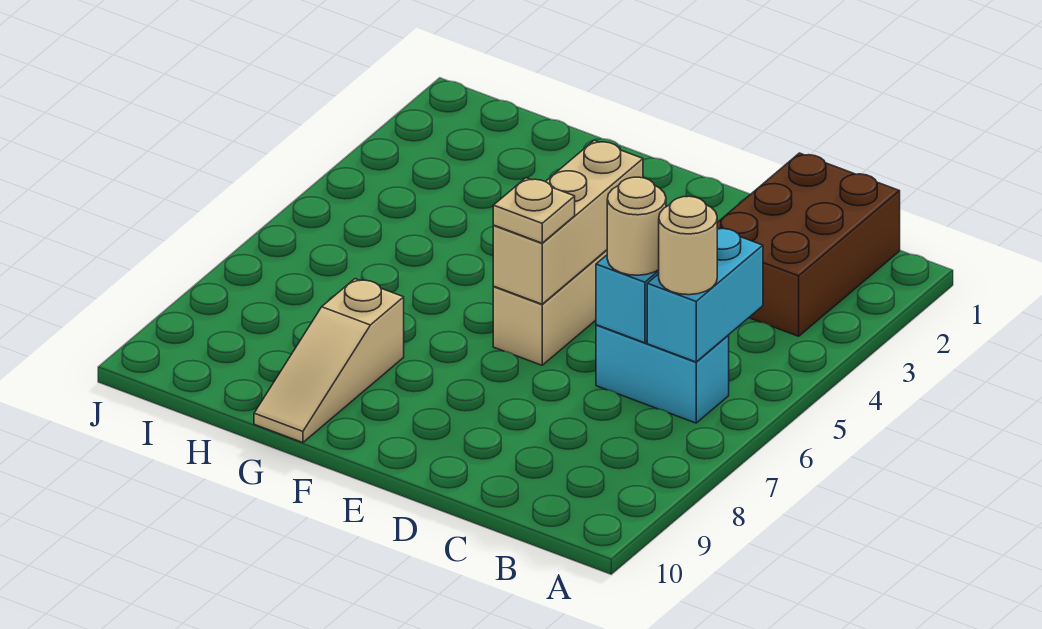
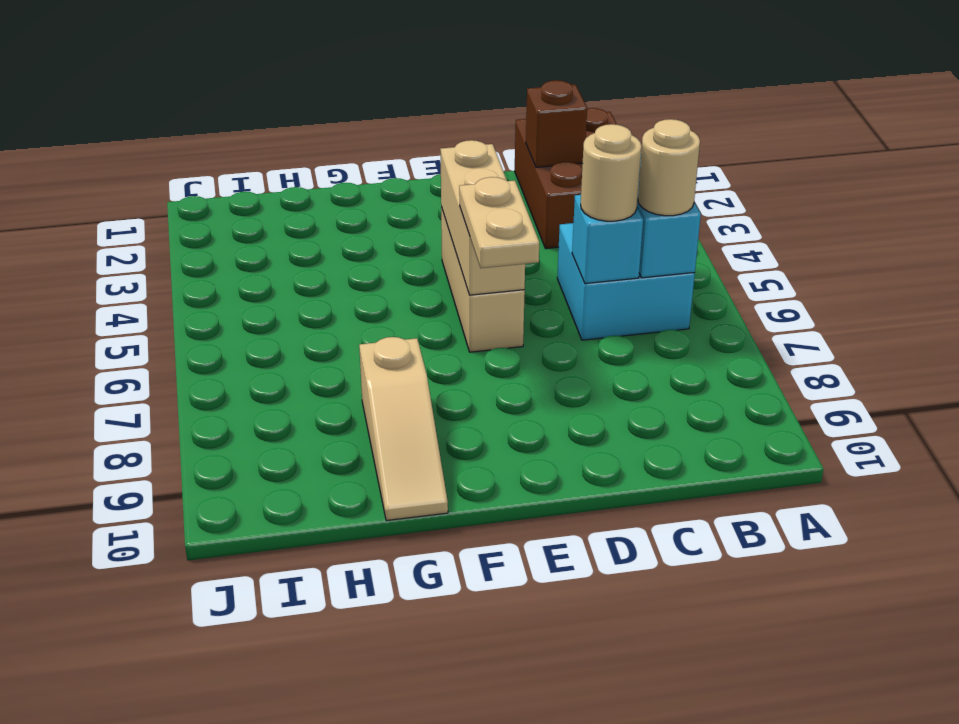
cyan 1x2 brick [596,325,729,423] -> cyan 2x2 brick [557,223,695,340]
none -> brown 1x1 brick [526,80,587,167]
tan 1x1 plate [493,178,575,243] -> tan 1x2 plate [459,177,539,268]

